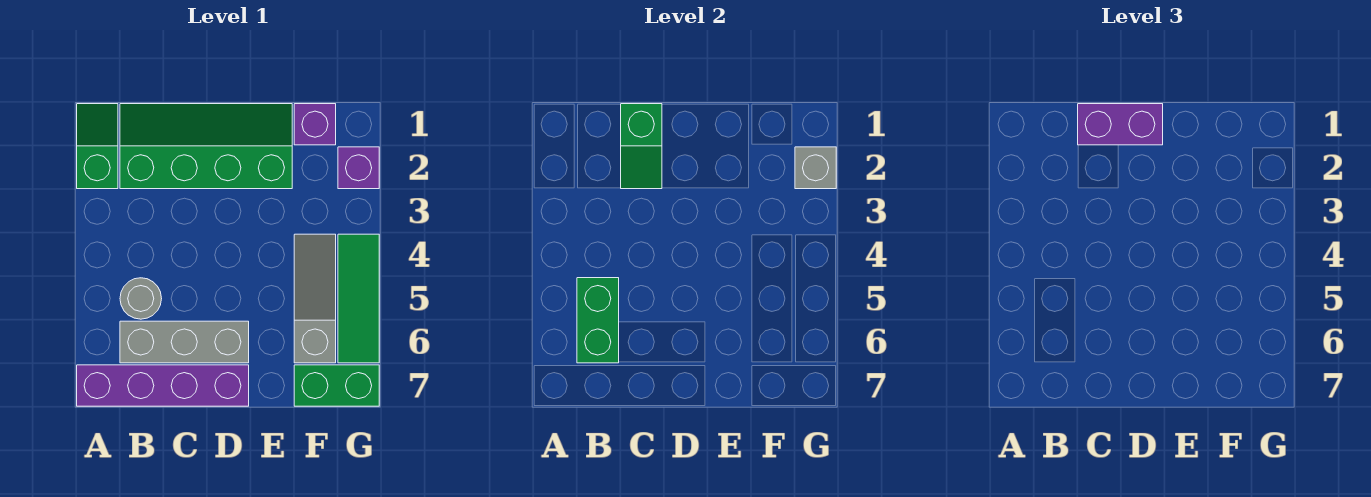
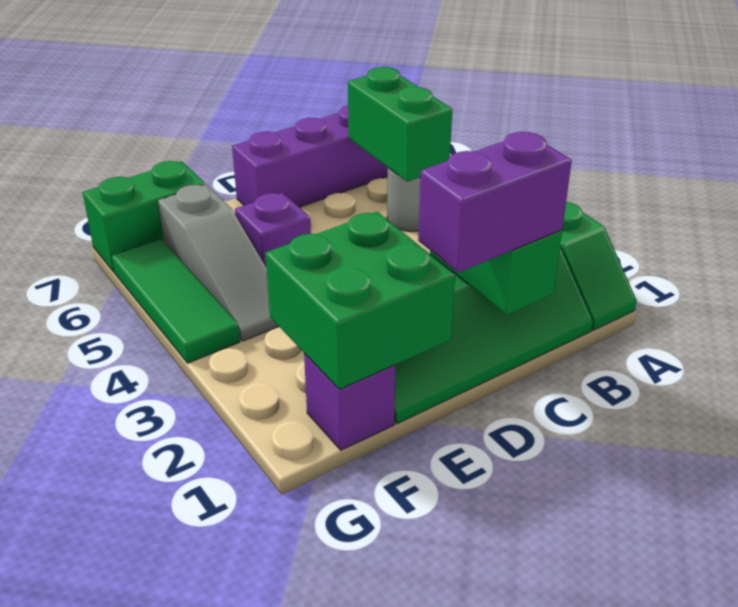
grey 1x3 brick [120,321,249,363] -> none
none -> green 2x2 brick [265,212,455,389]
purple 1x1 brick [338,147,379,189] -> purple 1x1 brick moved to [235,193,311,266]
grey 1x1 brick [795,147,836,189] -> none

